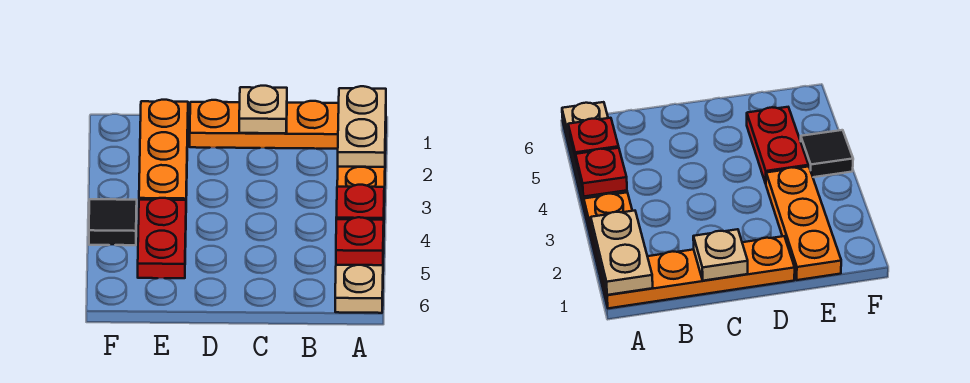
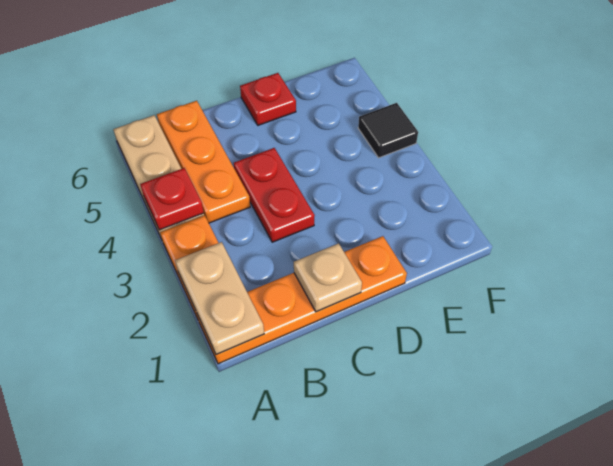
red 1x1 plate [336,217,384,265] -> red 1x1 plate moved to [240,73,296,125]
orange 1x3 plate [139,100,188,200] -> orange 1x3 plate moved to [157,101,250,223]
red 1x2 plate [138,198,186,278] -> red 1x2 plate moved to [234,148,315,242]

